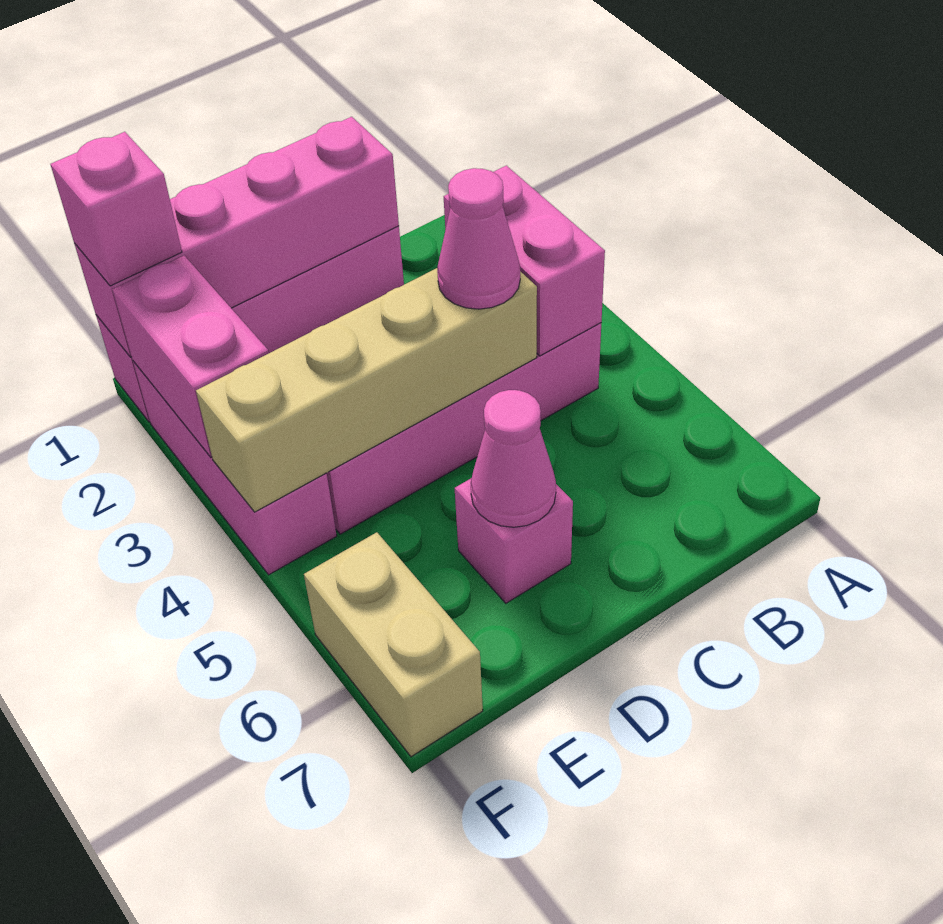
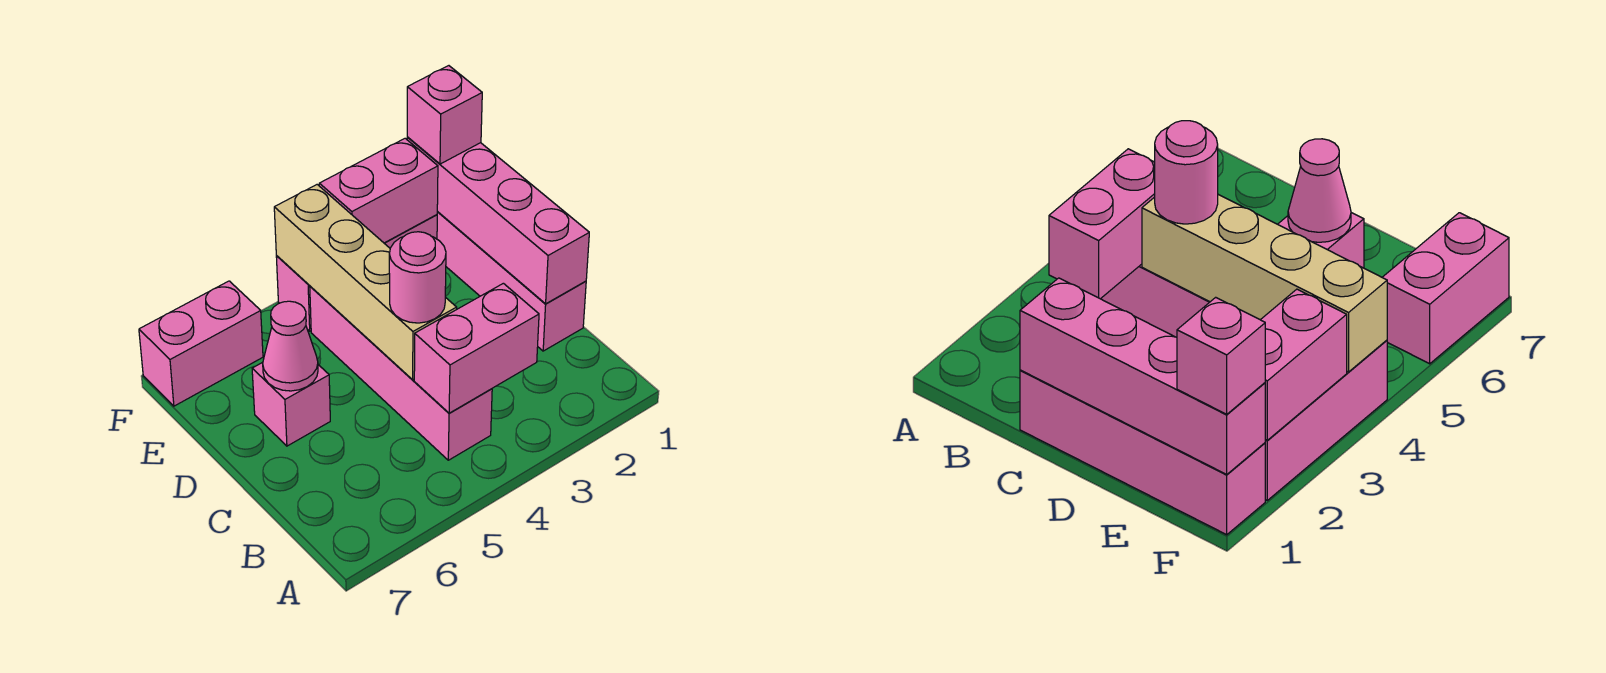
pink 1x1 cone [437,168,520,309] -> pink 1x1 round brick [389,232,446,323]
tan 1x2 brick [304,532,483,757] -> pink 1x2 brick [139,281,263,406]

